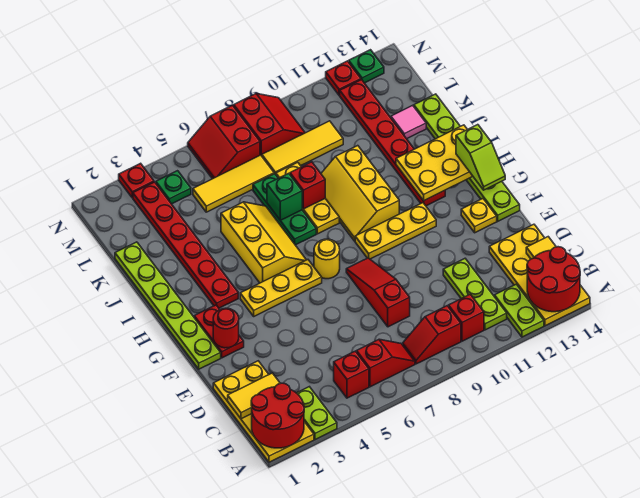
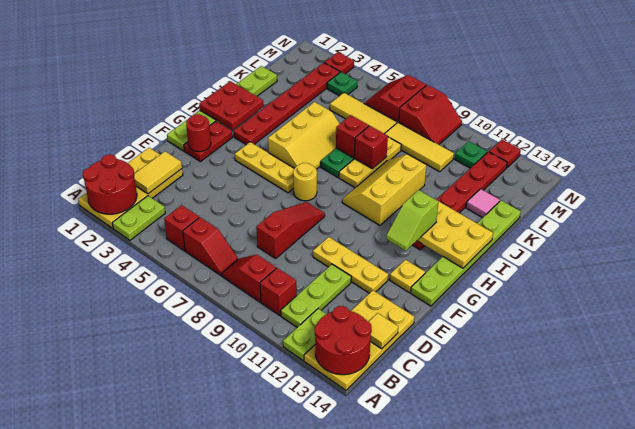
yellow 1x2 tile [228,373,280,419] -> yellow 1x2 tile turned to [134,151,182,194]
yellow 1x3 plate [355,203,436,259] -> yellow 1x3 plate moved to [313,237,388,293]
lime 1x2 slope [456,125,505,190] -> lime 1x2 slope moved to [386,190,438,251]
none -> red 2x2 plate [199,81,264,130]
green 1x1 brick [267,173,302,220] -> red 1x1 brick [336,115,369,158]
green 1x1 plate [349,50,384,83] -> green 1x1 plate moved to [455,141,487,168]

